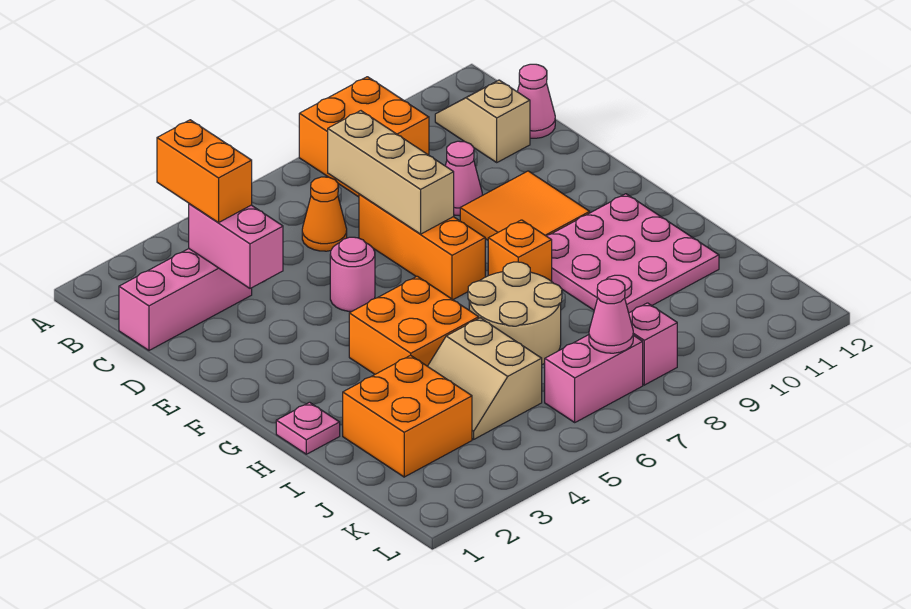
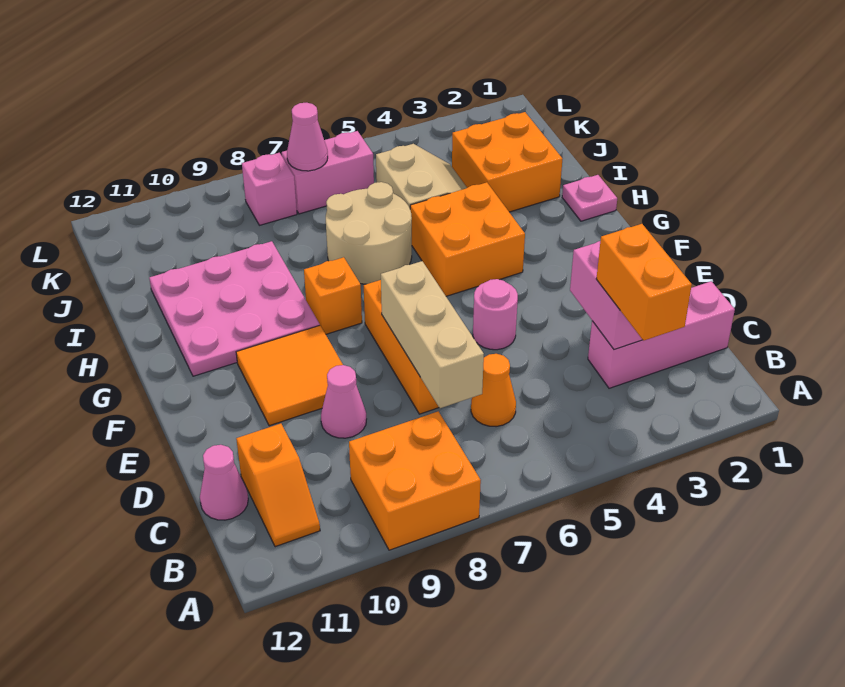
tan 1x2 slope [435,80,530,162] -> orange 1x2 slope [236,424,320,547]

